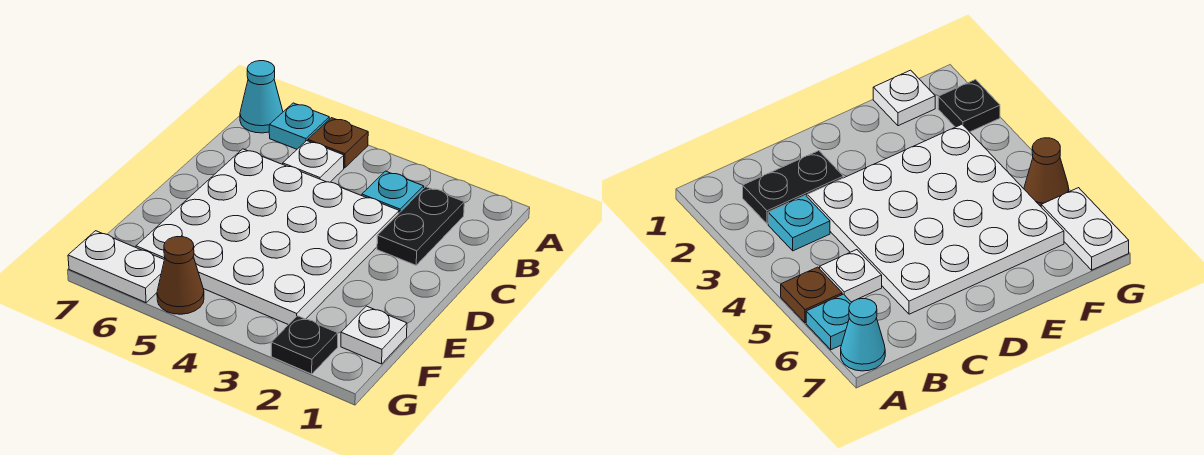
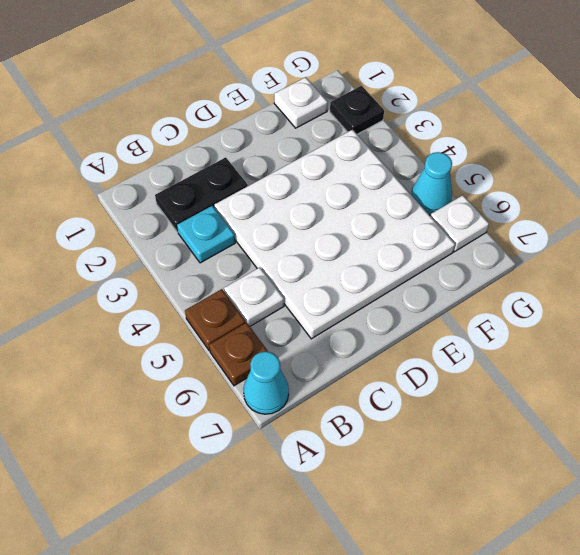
cyan 1x1 plate [269,103,329,149] -> brown 1x1 plate [209,323,268,386]
brown 1x1 cone [157,237,204,314] -> cyan 1x1 cone [411,152,452,215]
white 1x2 plate [68,231,164,303] -> white 1x1 plate [430,195,489,252]

